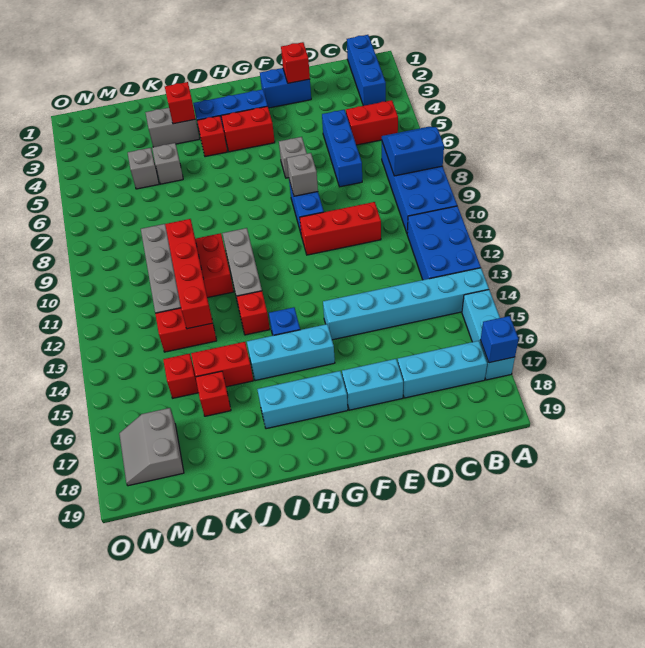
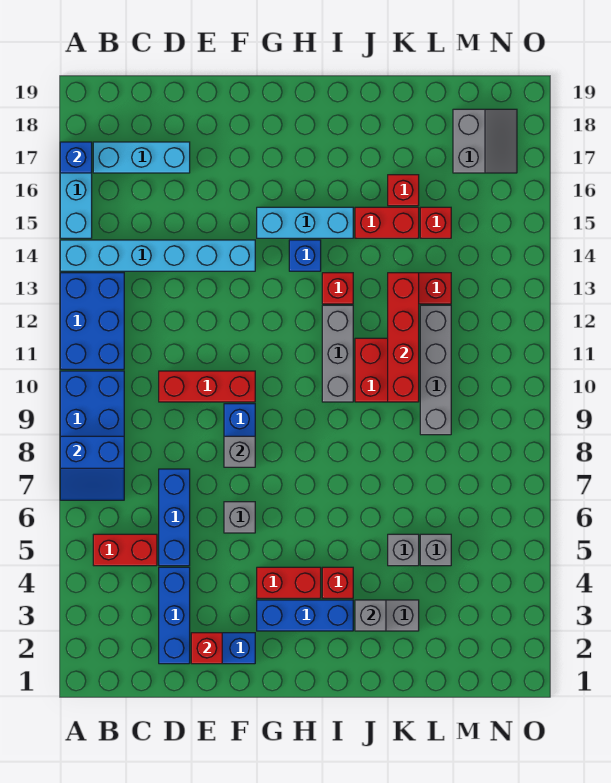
blue 1x3 brick [347,35,386,106] -> blue 1x3 brick moved to [159,567,190,664]
cyan 1x2 brick [342,359,403,410] -> none
cyan 1x3 brick [257,371,348,429] -> none
red 1x1 brick [165,82,196,124] -> grey 1x1 brick [355,600,386,631]

